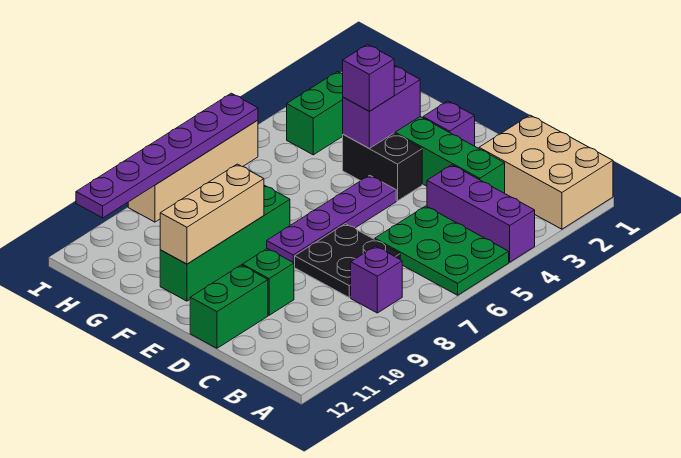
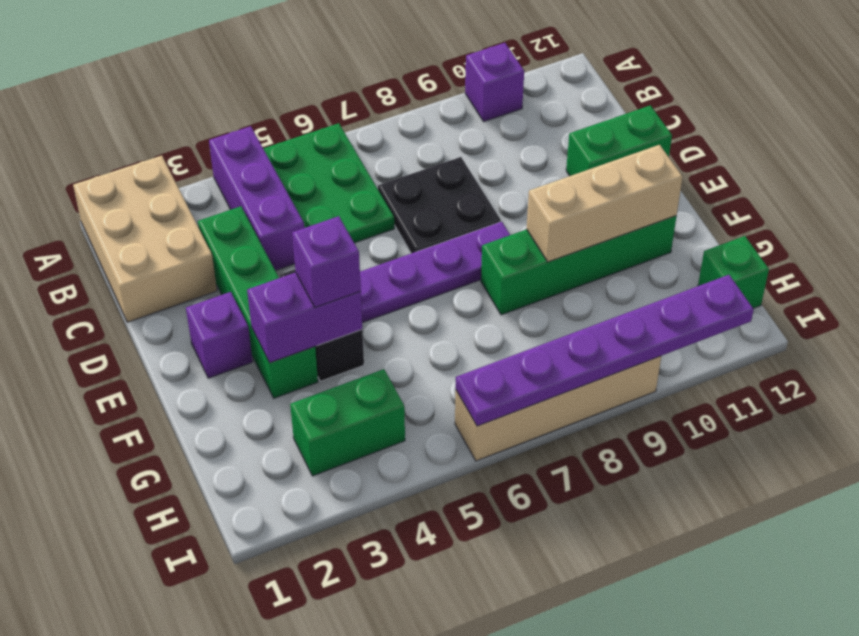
purple 1x1 brick [351,246,402,313] -> purple 1x1 brick moved to [465,43,524,121]
green 1x1 brick [242,249,294,315] -> green 1x1 brick moved to [698,236,769,308]

